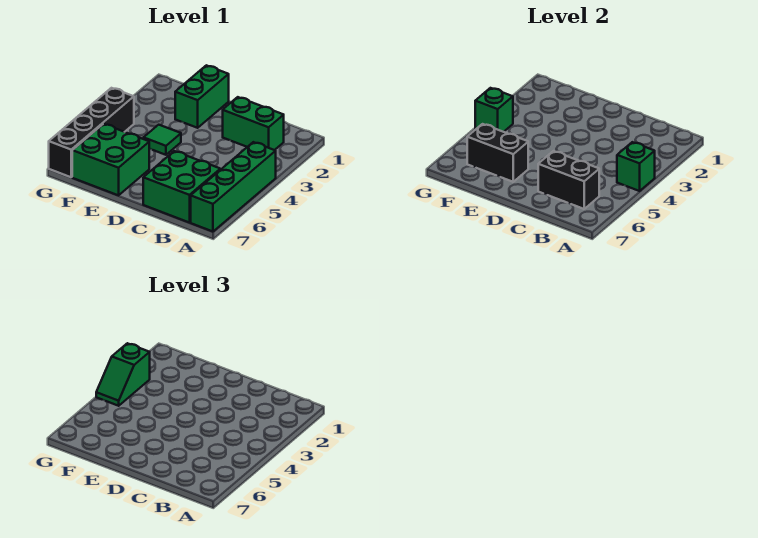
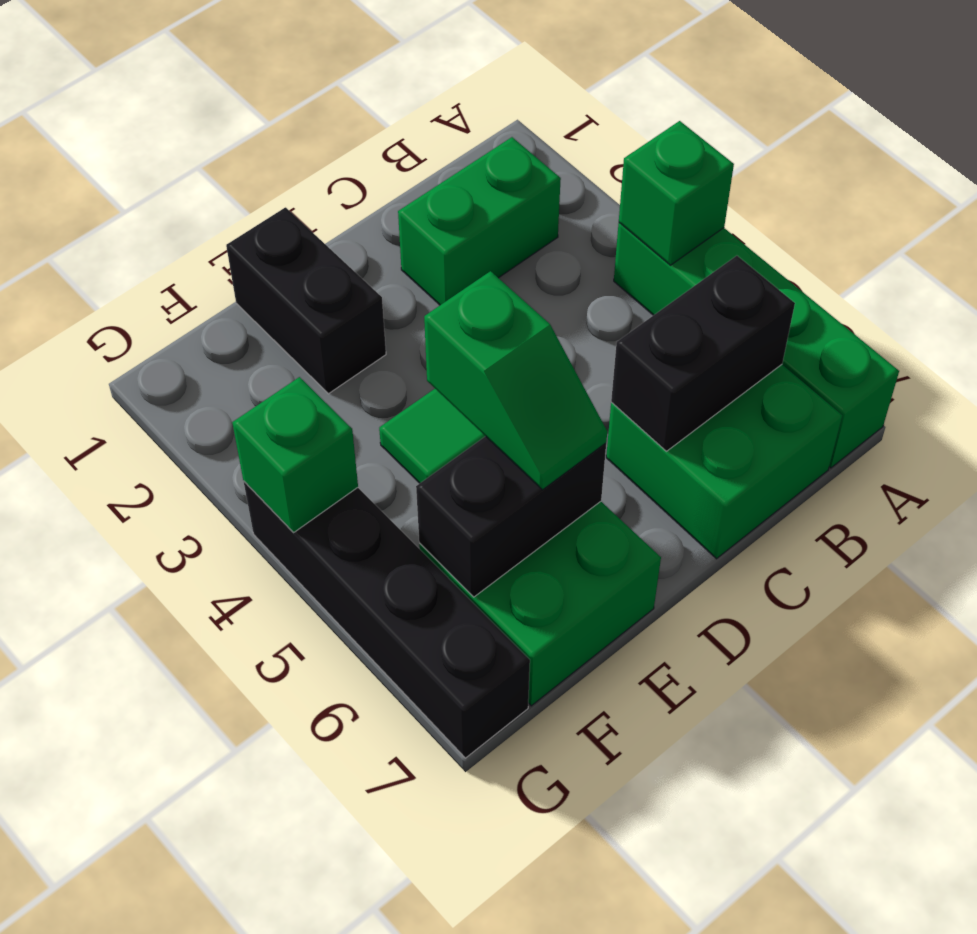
green 1x2 brick [175,65,229,128] -> black 1x2 brick [226,207,386,394]
green 1x2 slope [96,343,150,406] -> green 1x2 slope moved to [424,271,607,490]

